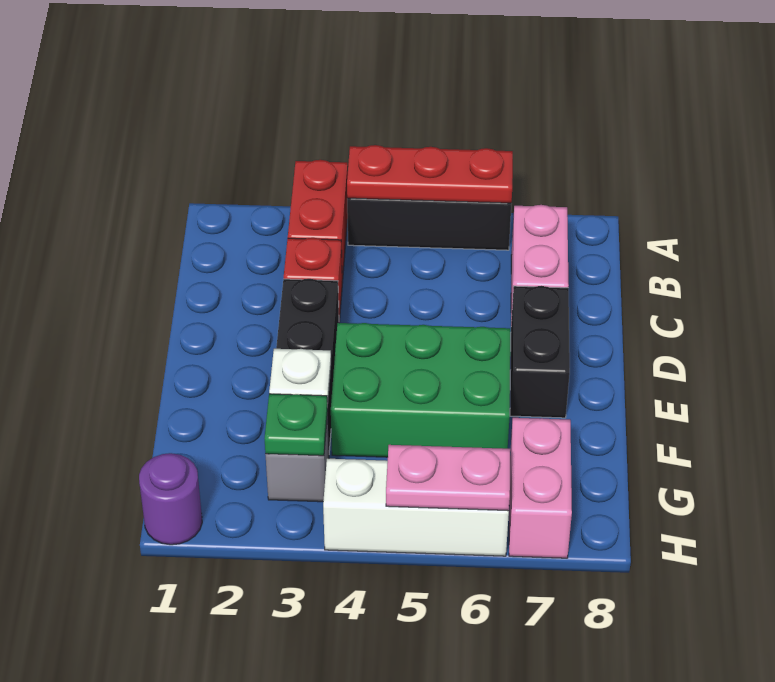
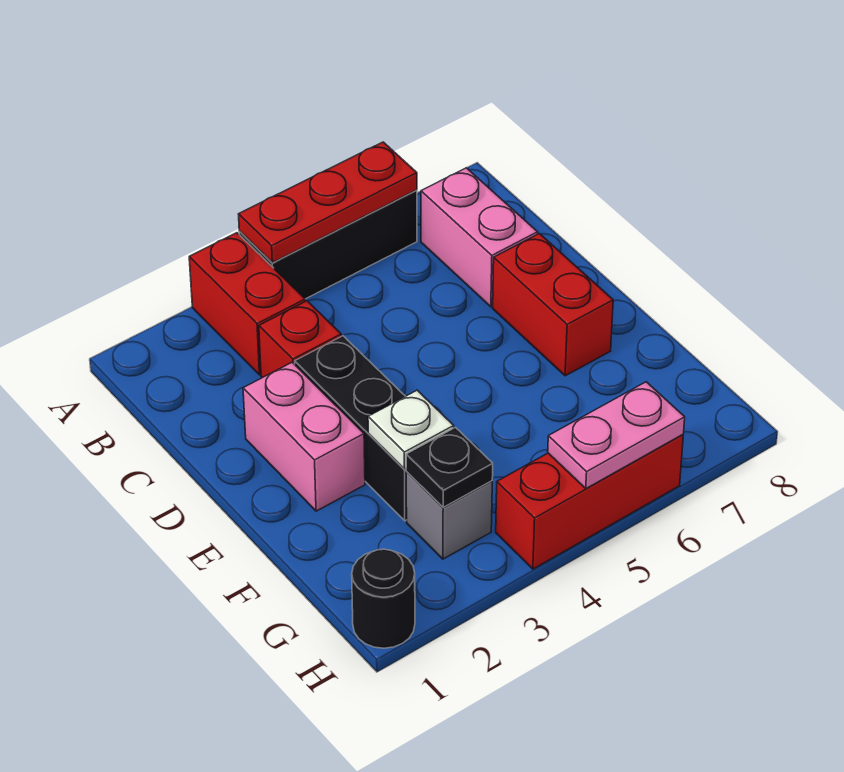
black 1x2 brick [510,286,570,418] -> red 1x2 brick [493,234,613,376]
green 2x3 brick [331,323,510,457] -> none
green 1x1 plate [264,394,328,456] -> black 1x1 plate [406,428,493,507]
pink 1x2 brick [509,418,572,558] -> pink 1x2 brick moved to [243,362,365,511]
purple 1x1 round brick [139,453,202,545] -> black 1x1 round brick [352,549,415,648]
white 1x3 brick [323,459,509,556] -> red 1x3 brick [496,435,683,569]

